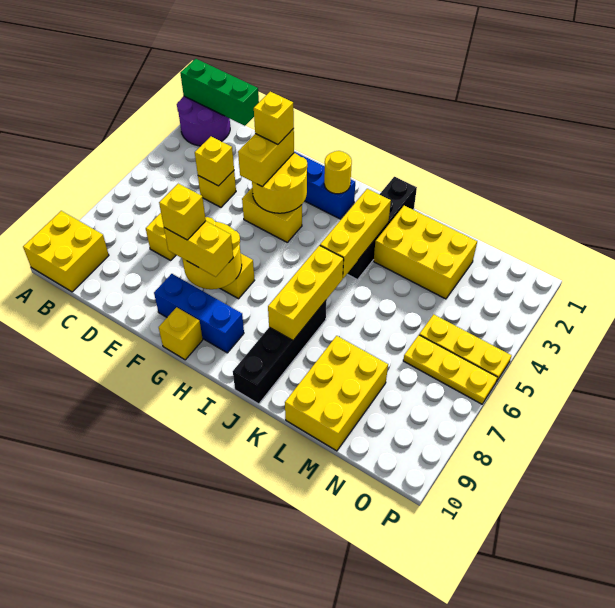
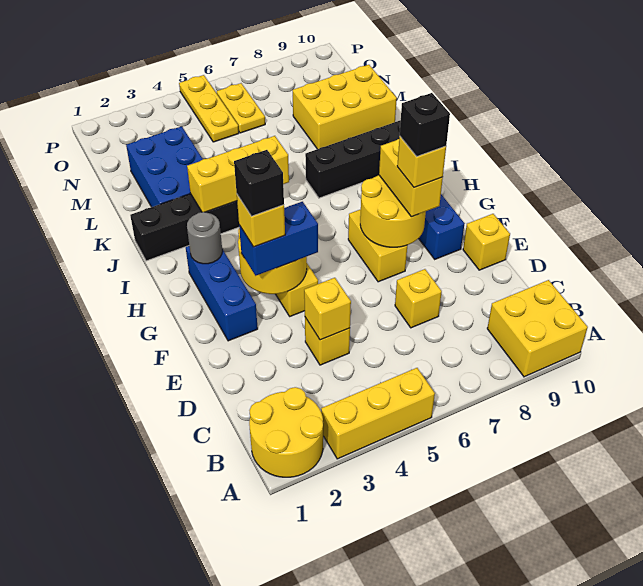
purple 2x2 round brick [177,96,230,146] -> yellow 2x2 round brick [249,387,323,477]
green 1x3 brick [180,59,259,126] -> none
yellow 1x2 brick [238,129,294,187] -> blue 1x2 brick [239,202,318,276]
none -> black 1x1 brick [234,150,284,216]
none -> black 1x1 brick [400,93,450,156]
yellow 1x1 brick [159,307,203,360] -> yellow 1x1 brick moved to [463,214,510,270]
yellow 1x1 round brick [324,151,352,194] -> grey 1x1 round brick [187,212,222,264]
yellow 1x3 brick [268,245,344,340] -> yellow 1x3 brick moved to [321,368,435,459]
yellow 2x3 brick [374,206,477,299] -> blue 2x3 brick [126,126,203,207]
yellow 1x3 plate [403,335,498,404] -> yellow 1x2 plate [217,83,265,133]

